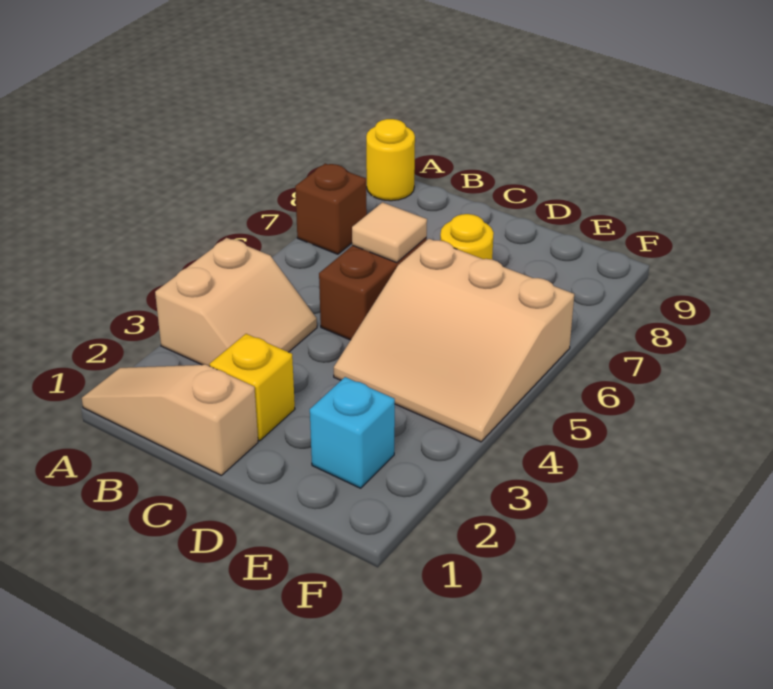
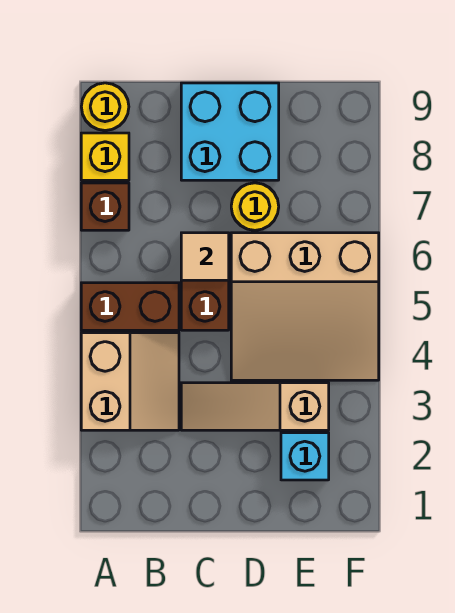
tan 1x3 slope [82,365,258,475] -> tan 1x3 slope moved to [181,383,329,430]
none -> brown 1x2 brick [81,283,179,330]
yellow 1x1 brick [210,334,295,441] -> yellow 1x1 brick moved to [81,133,129,180]
none -> cyan 2x2 brick [181,83,279,180]

